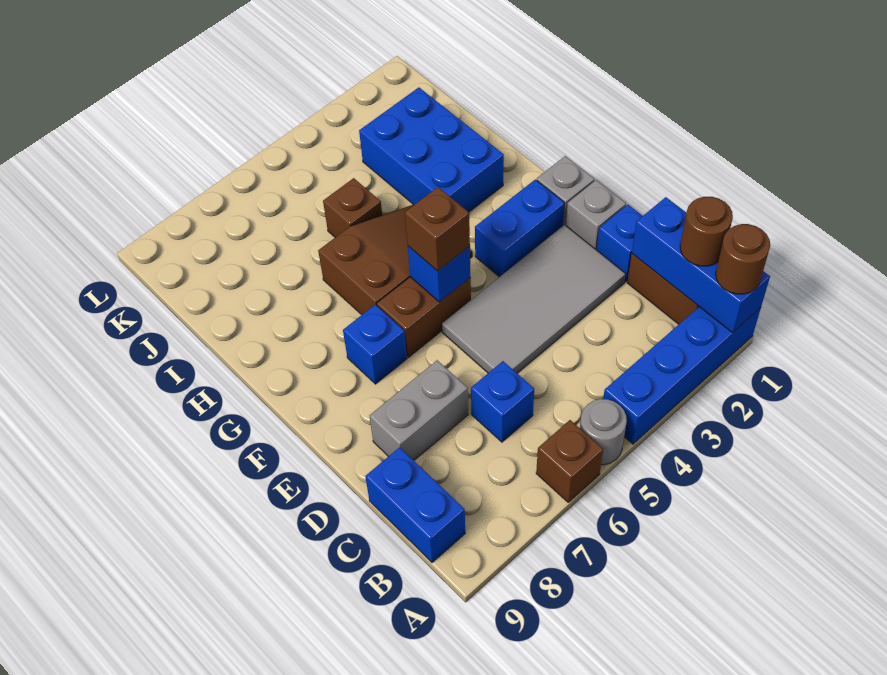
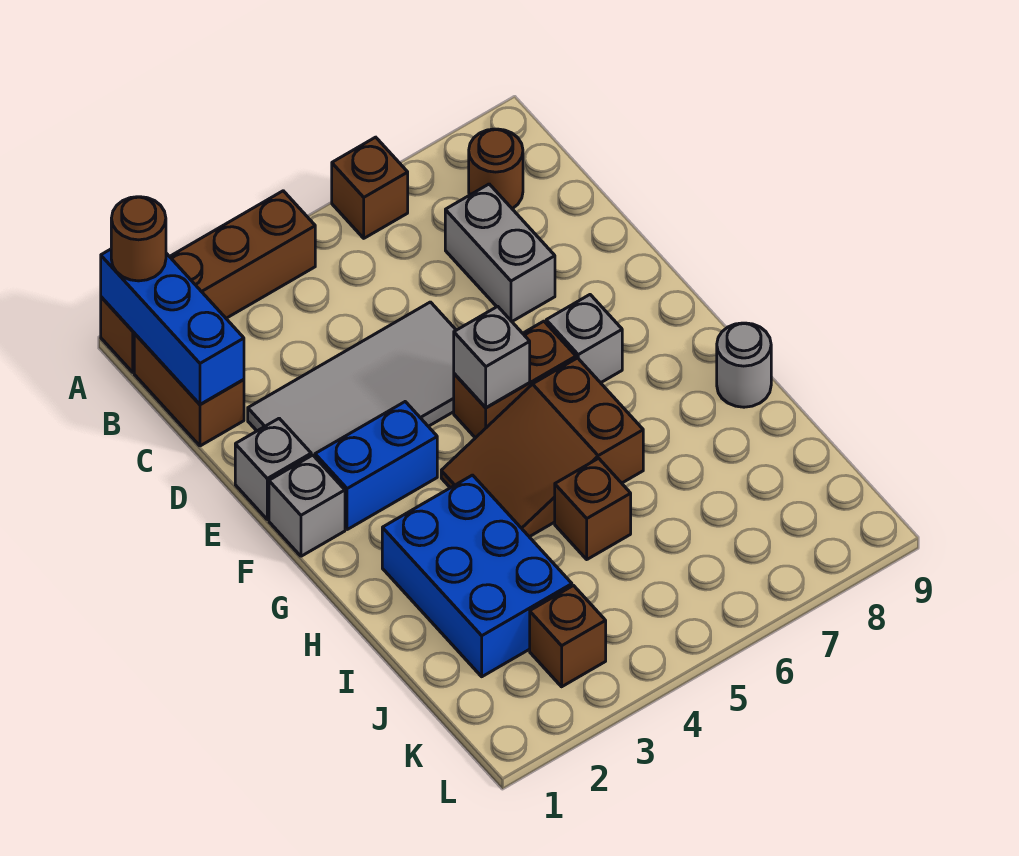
blue 1x4 brick [603,307,761,444] -> brown 1x4 brick [101,191,315,372]
grey 1x1 round brick [580,399,627,465] -> grey 1x1 round brick moved to [717,323,771,407]
brown 1x1 round brick [680,197,733,266] -> brown 1x1 round brick moved to [469,129,523,209]
blue 1x2 brick [365,447,465,562] -> none
blue 1x1 brick [471,361,534,442] -> none
blue 1x1 brick [597,205,642,282] -> none
grey 1x2 brick [369,360,468,460] -> grey 1x2 brick turned to [445,184,555,321]
blue 1x1 brick [408,246,471,302] -> grey 1x1 brick [454,306,530,408]
brown 1x1 brick [405,187,470,271] -> brown 1x1 brick moved to [530,586,606,687]
blue 1x1 brick [343,305,407,384] -> grey 1x1 brick [546,295,622,383]

